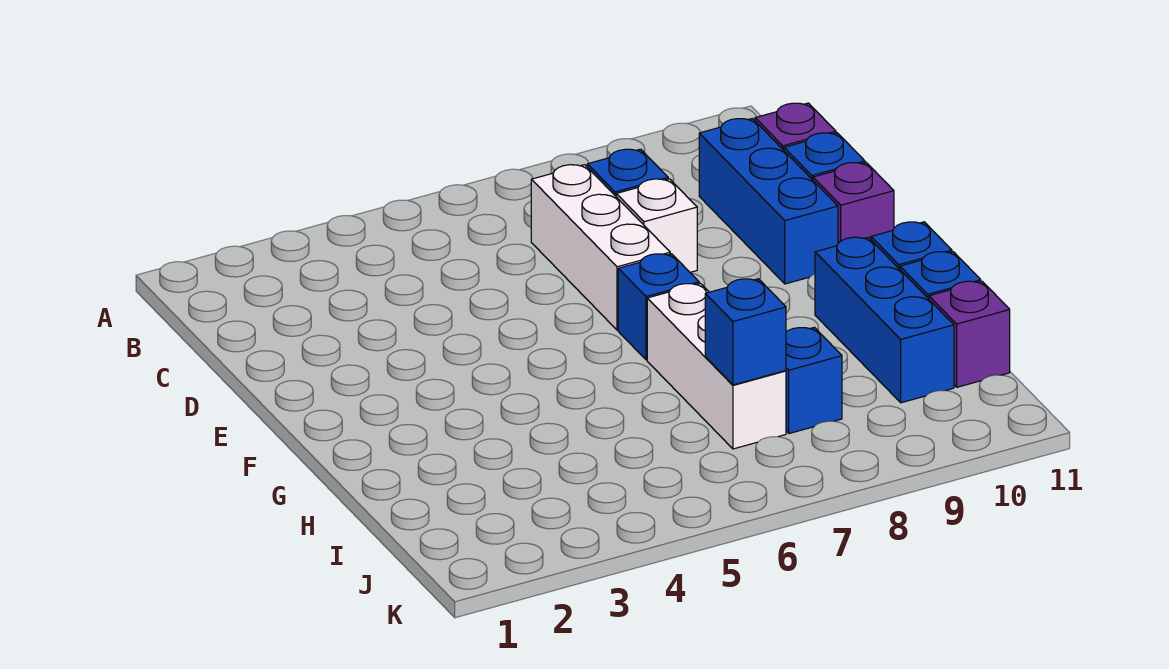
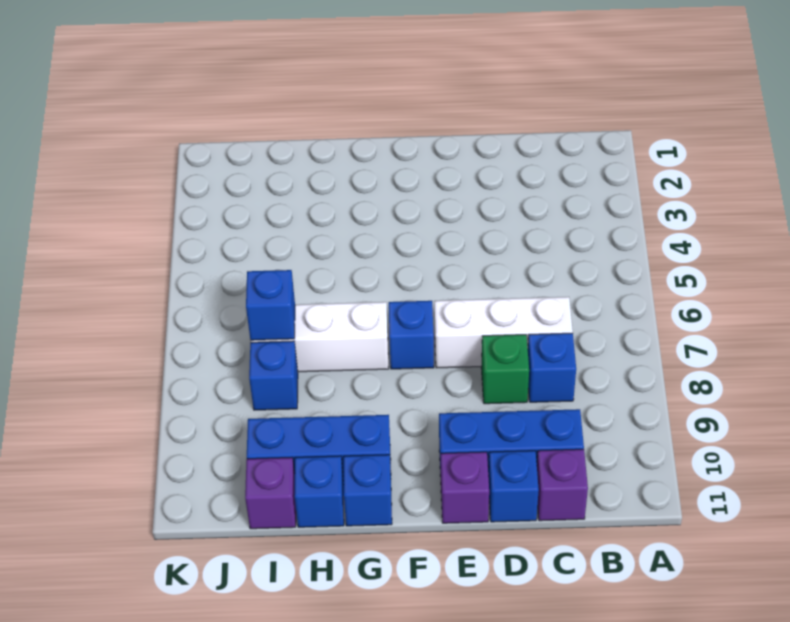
white 1x1 brick [616,179,697,272] -> green 1x1 brick [481,335,529,404]

